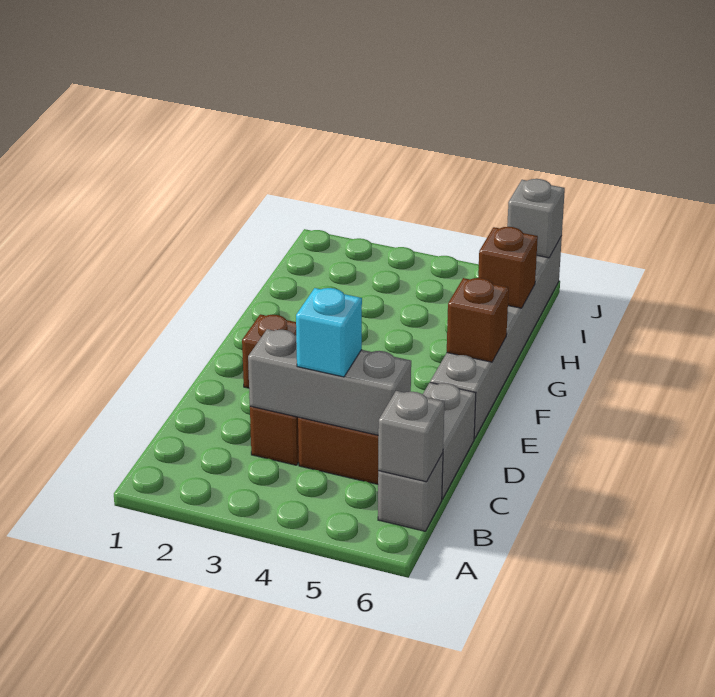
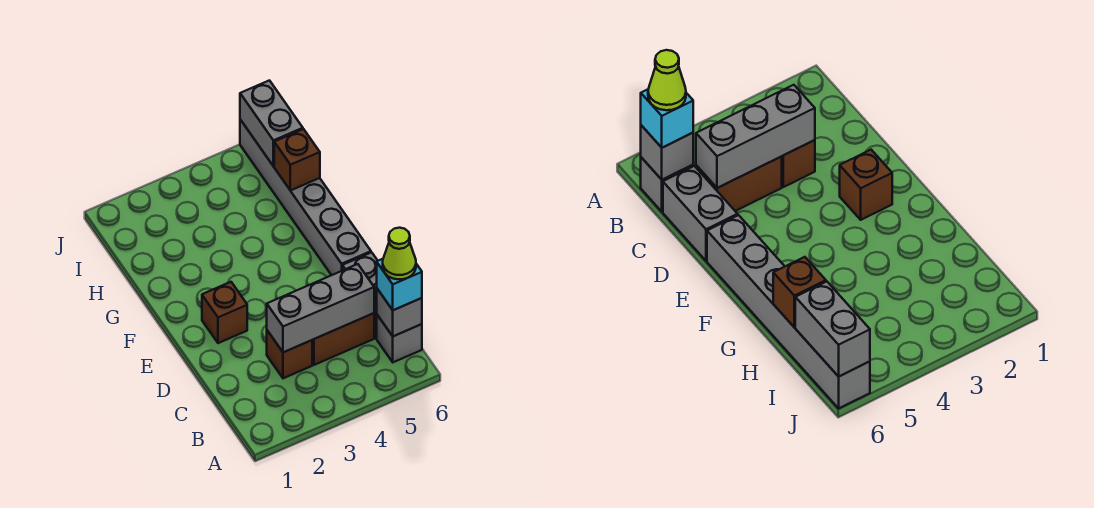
none -> lime 1x1 cone [383,228,416,279]
cyan 1x1 brick [296,288,362,377] -> cyan 1x1 brick moved to [377,259,422,310]
brown 1x1 brick [447,278,509,362] -> none
grey 1x1 brick [507,179,565,258] -> grey 1x2 brick [240,80,303,166]

